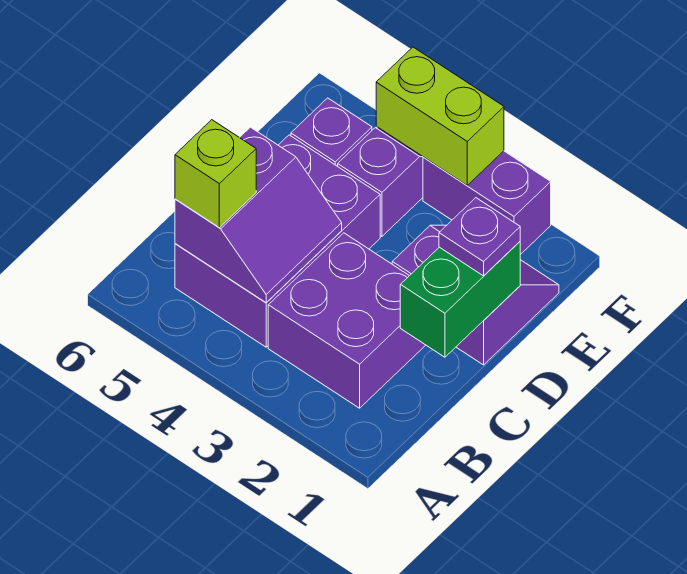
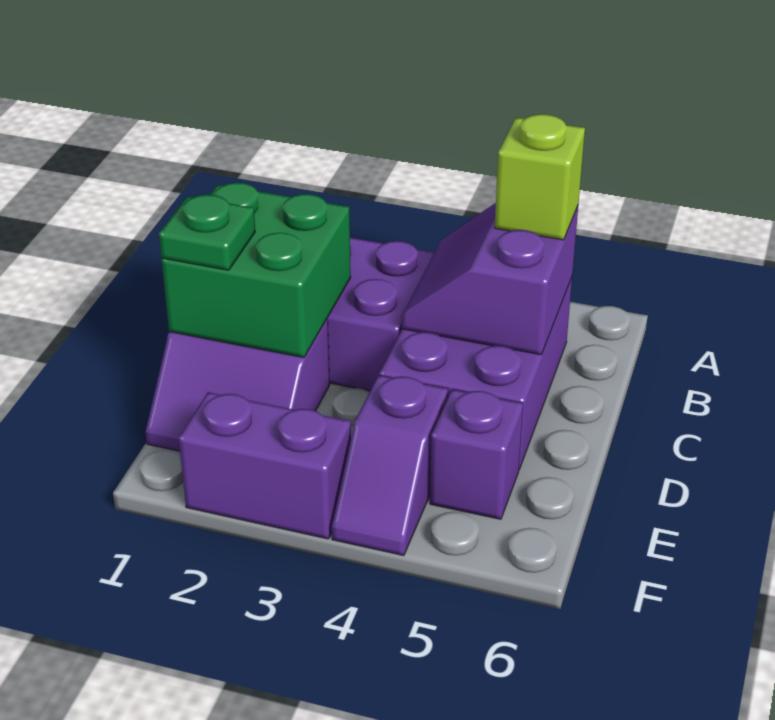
green 1x2 brick [400,242,520,357] -> green 2x2 brick [161,183,351,357]
purple 1x1 plate [439,198,520,276] -> green 1x1 plate [159,194,255,270]
lime 1x2 brick [376,47,504,185] -> none

